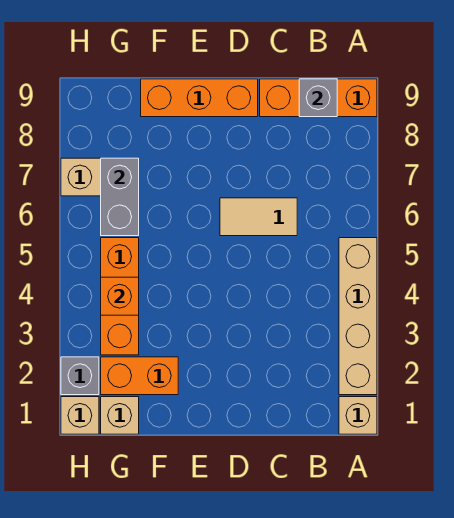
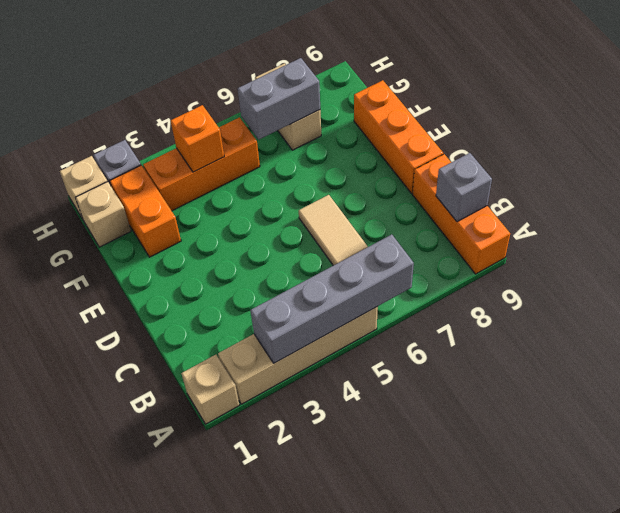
none -> grey 1x4 brick [250,234,414,363]

